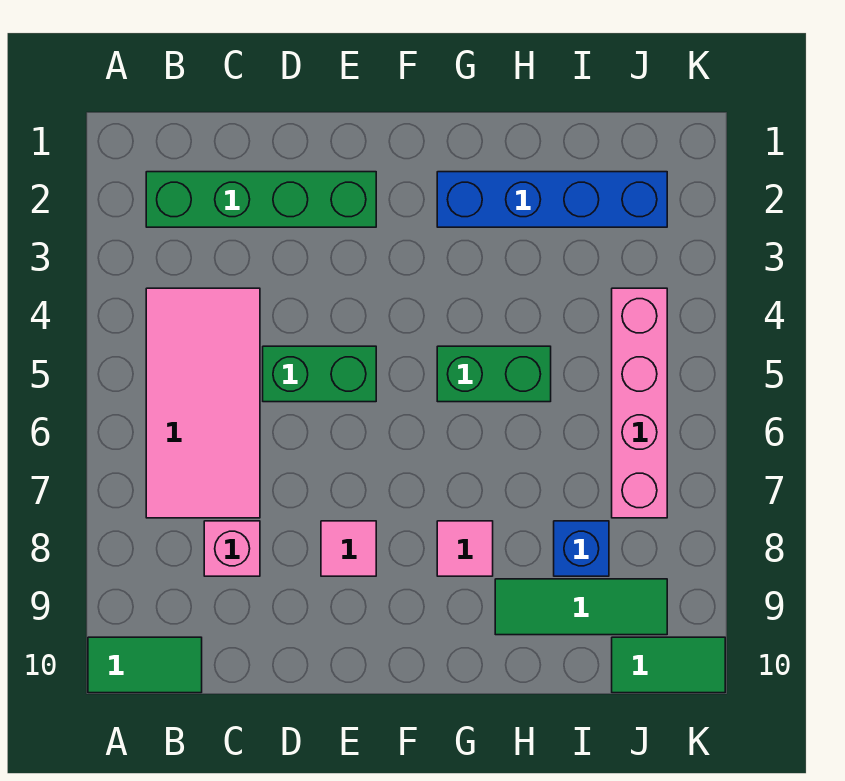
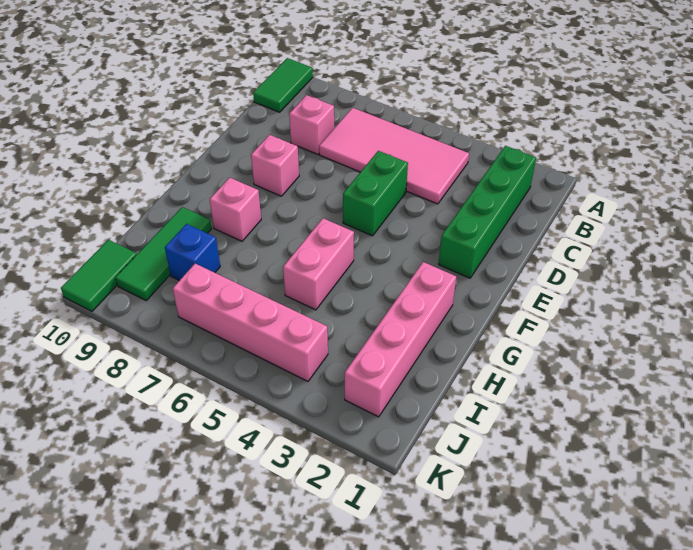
pink 1x1 tile [321,521,376,576] -> pink 1x1 brick [251,135,299,196]
blue 1x4 brick [437,172,667,227] -> pink 1x4 brick [345,262,456,417]
green 1x2 brick [437,346,551,402] -> pink 1x2 brick [283,218,354,310]
pink 1x1 tile [437,521,493,576] -> pink 1x1 brick [210,178,261,241]

